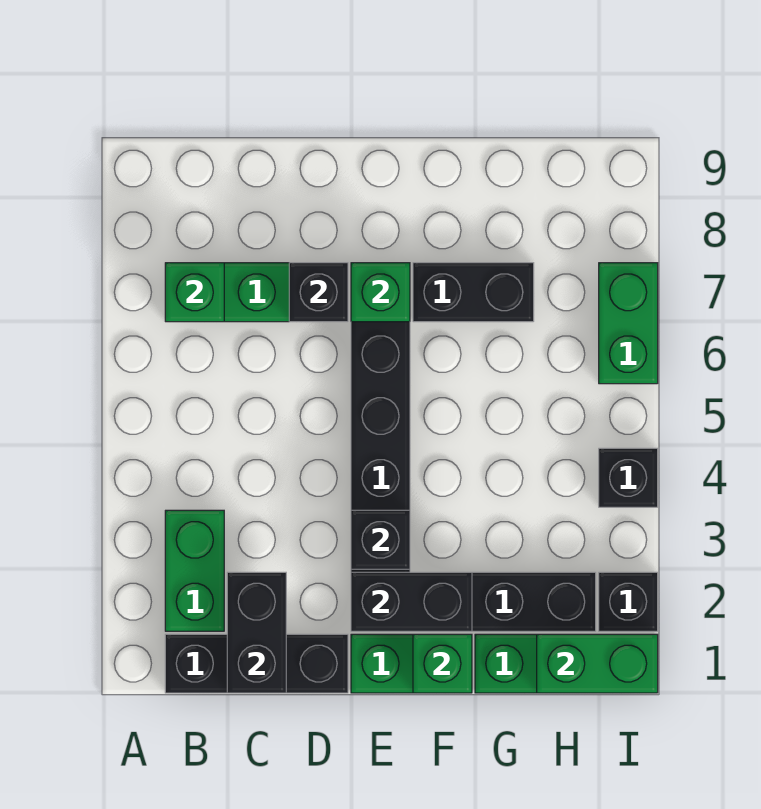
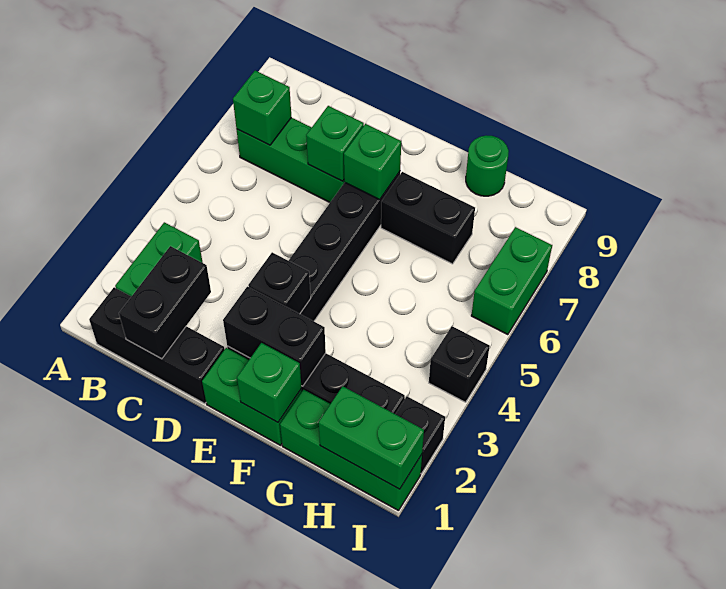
black 1x1 brick [289,263,348,322] -> green 1x1 brick [306,106,364,181]
none -> green 1x1 round brick [466,136,509,196]

